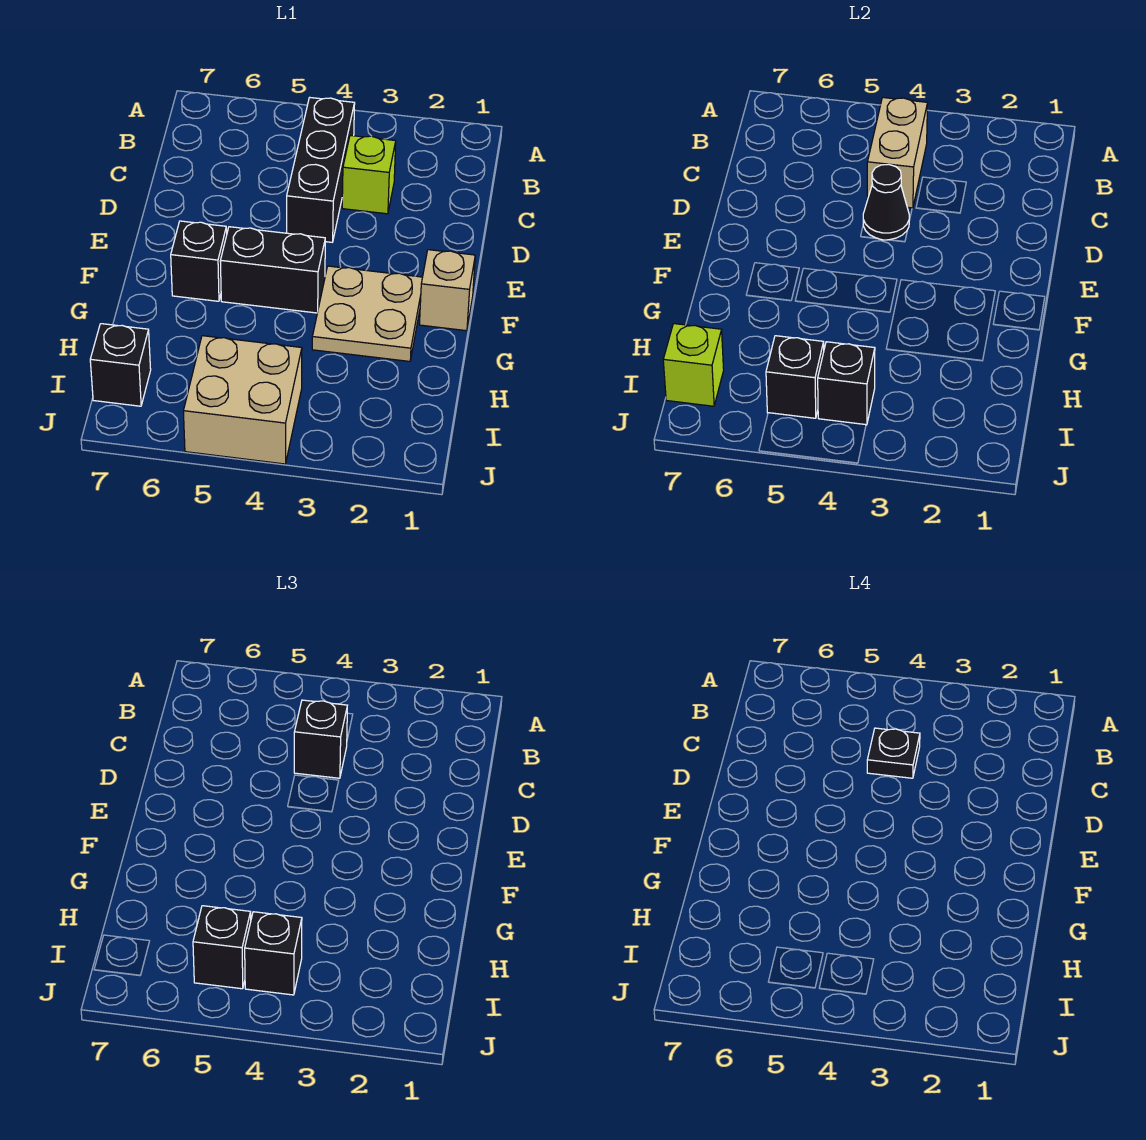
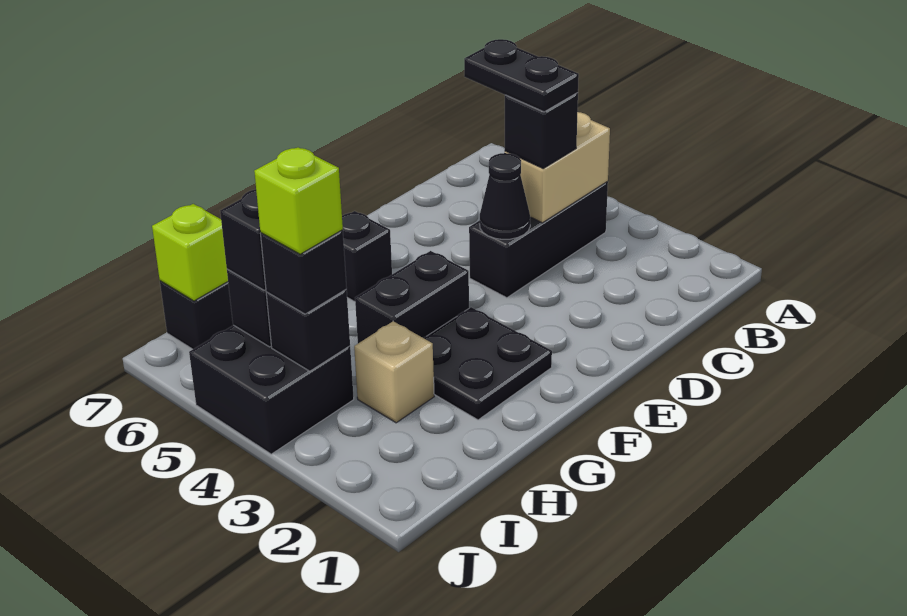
lime 1x1 brick [342,135,396,214] -> lime 1x1 brick moved to [254,147,343,254]
black 1x1 plate [867,728,920,778] -> black 1x2 plate [464,39,579,112]
tan 1x1 brick [419,250,475,331] -> tan 1x1 brick moved to [354,321,434,423]
tan 2x2 plate [312,266,423,361] -> black 2x2 plate [424,307,552,420]
black 1x2 brick [220,227,325,313] -> black 1x2 brick turned to [355,251,469,343]
tan 2x2 brick [183,336,302,464] -> black 2x2 brick [189,325,354,454]

